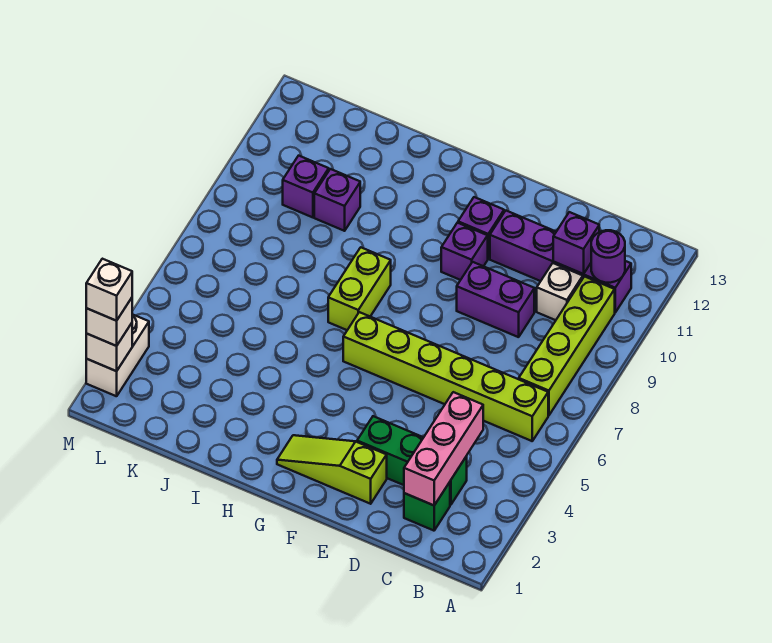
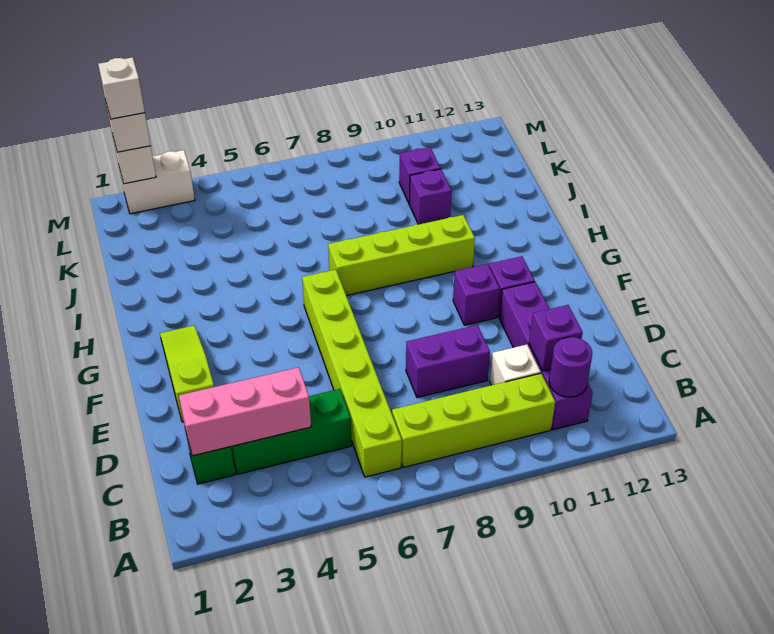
green 1x3 brick [357,416,467,505] -> green 1x3 brick turned to [231,389,352,474]
purple 1x2 brick [457,262,534,337] -> purple 1x2 brick turned to [406,325,490,398]
lime 1x2 brick [328,247,391,330] -> lime 1x4 brick [328,215,475,296]

